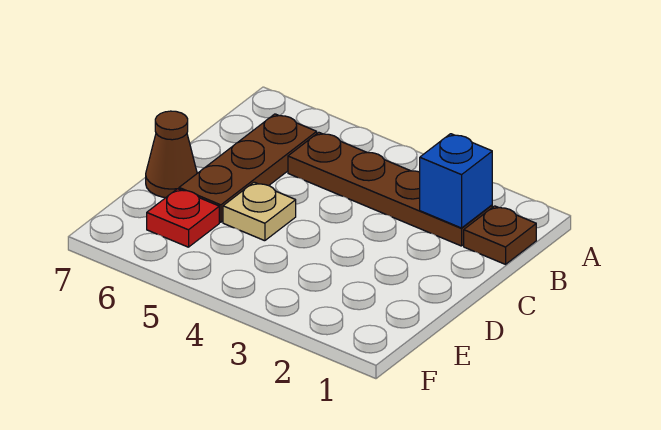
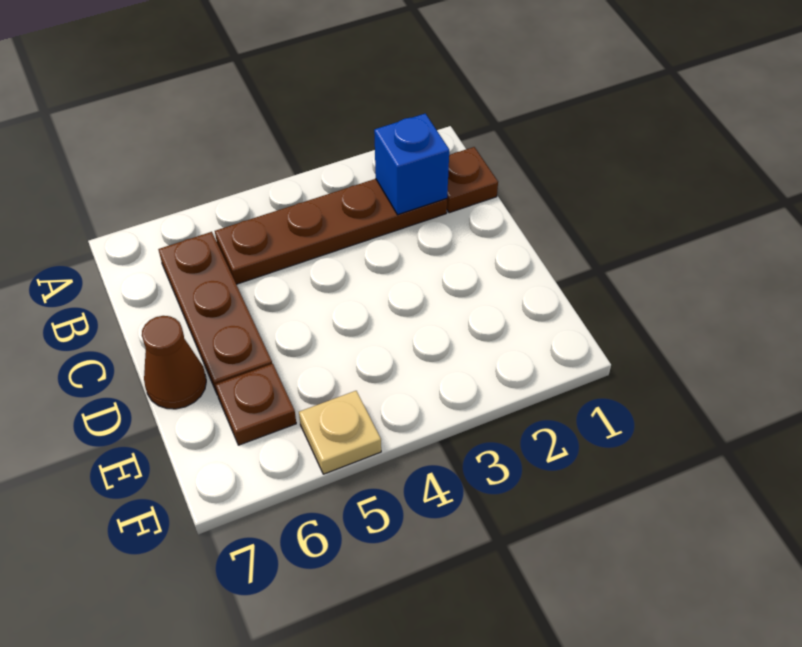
tan 1x1 plate [223,182,296,241] -> tan 1x1 plate moved to [299,391,381,474]
red 1x1 plate [147,189,219,247] -> brown 1x1 plate [215,364,296,445]

